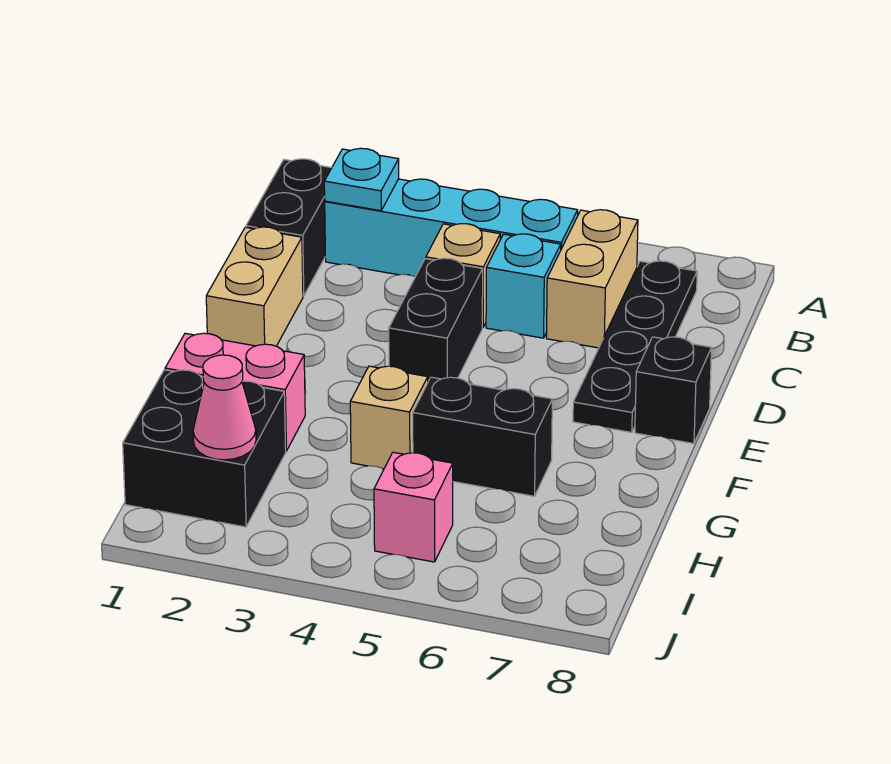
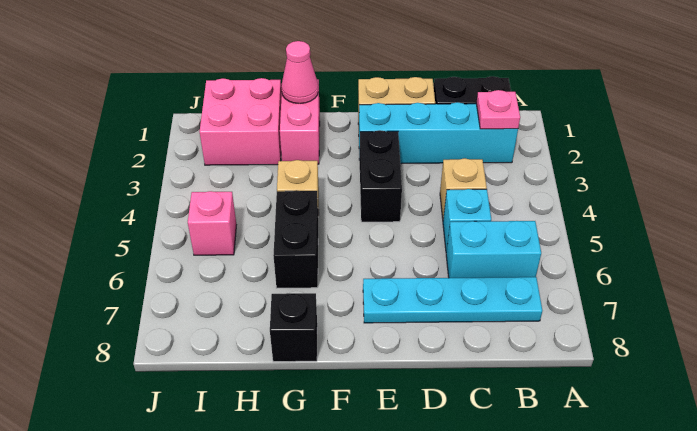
cyan 1x4 brick [325,179,578,277] -> cyan 1x4 brick turned to [359,102,518,164]
cyan 1x1 plate [324,148,399,211] -> pink 1x1 plate [476,90,520,129]
tan 1x2 brick [546,210,638,348] -> cyan 1x2 brick [446,221,541,278]
black 1x4 plate [573,261,697,432] -> cyan 1x4 plate [363,277,542,323]
black 1x2 brick [389,258,483,381] -> black 1x2 brick turned to [360,130,402,222]
black 1x1 brick [635,337,712,444] -> black 1x1 brick moved to [270,293,317,362]
black 2x2 brick [123,370,286,527] -> pink 2x2 brick [200,78,282,165]
pink 1x1 cone [193,355,256,460] -> pink 1x1 cone moved to [281,41,318,104]

